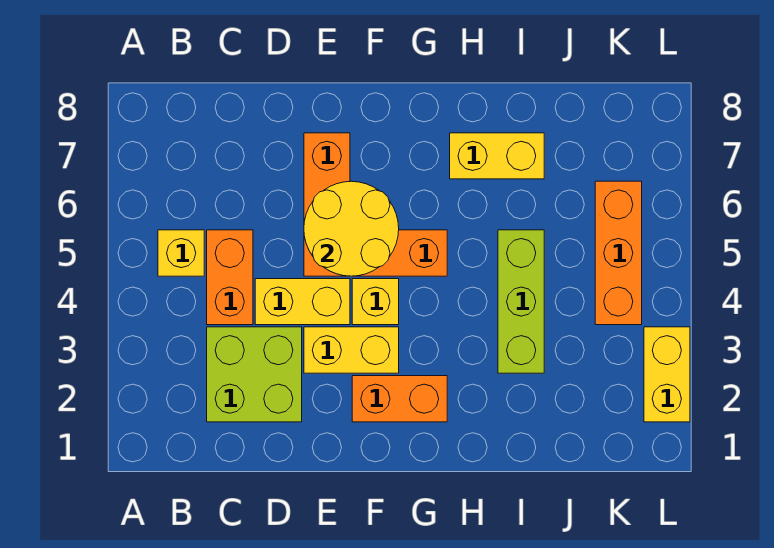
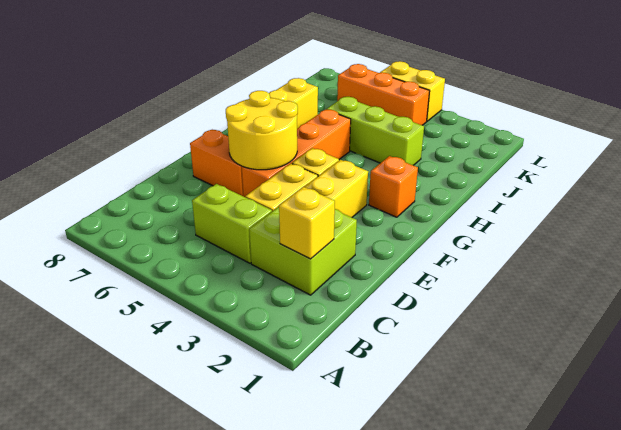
yellow 1x1 brick [158,230,204,276] -> yellow 1x1 brick moved to [279,187,335,259]
orange 1x2 brick [207,230,253,325] -> lime 1x2 brick [192,184,272,263]
orange 1x3 brick [304,230,447,276] -> orange 1x4 brick [242,110,351,197]
orange 1x2 brick [352,376,447,422] -> orange 1x1 brick [369,156,418,217]
yellow 1x2 brick [644,327,690,422] -> yellow 1x2 brick moved to [380,61,445,121]

